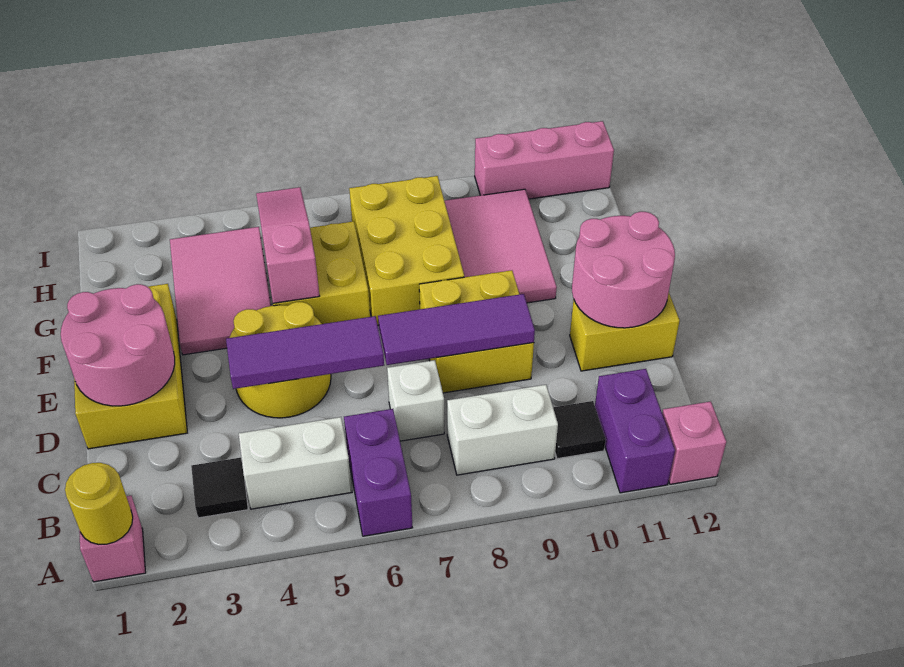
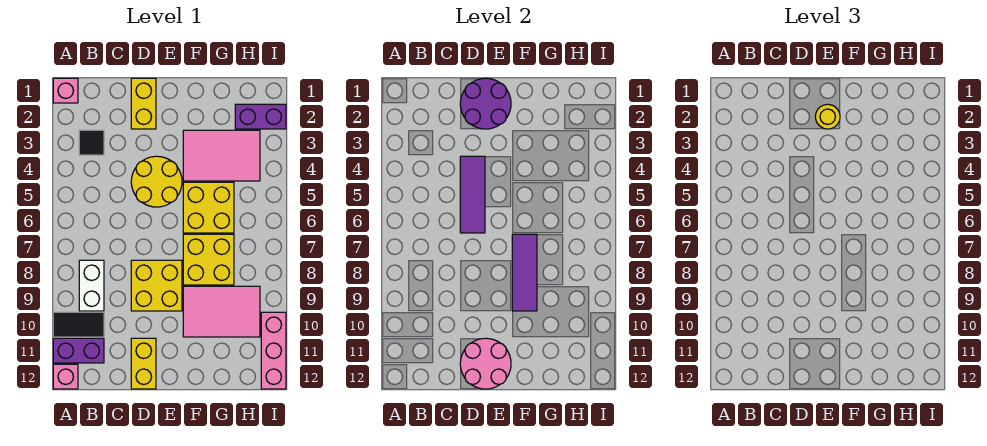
yellow 1x1 round brick [65,463,133,544] -> yellow 1x1 round brick moved to [815,104,840,129]
purple 1x2 brick [344,409,412,536] -> purple 1x2 brick moved to [235,104,286,129]
white 1x2 brick [239,417,352,509] -> none
black 1x1 tile [553,401,606,459] -> black 1x2 tile [53,312,104,337]
white 1x1 brick [387,360,444,441] -> none
yellow 2x3 brick [74,284,187,449] -> yellow 1x2 brick [131,78,156,129]
pink 2x2 round brick [61,284,175,406] -> purple 2x2 round brick [460,78,511,129]
purple 1x3 tile [378,294,535,365] -> purple 1x3 tile moved to [512,234,537,311]
pink 1x3 slope [256,187,320,303] -> none
yellow 2x3 brick [349,176,464,325] -> yellow 2x2 brick [183,234,234,285]

